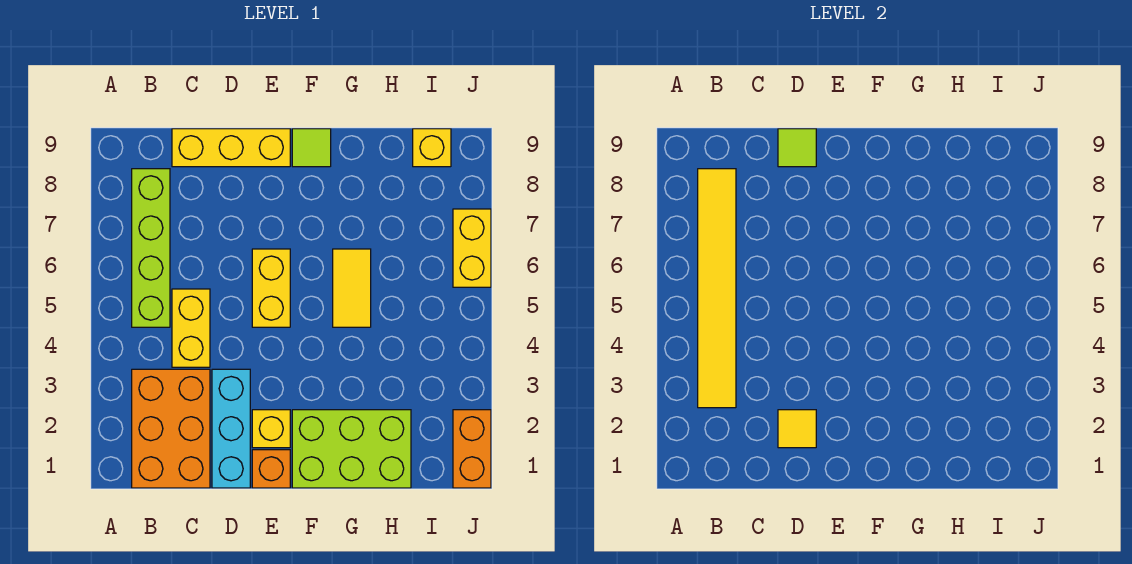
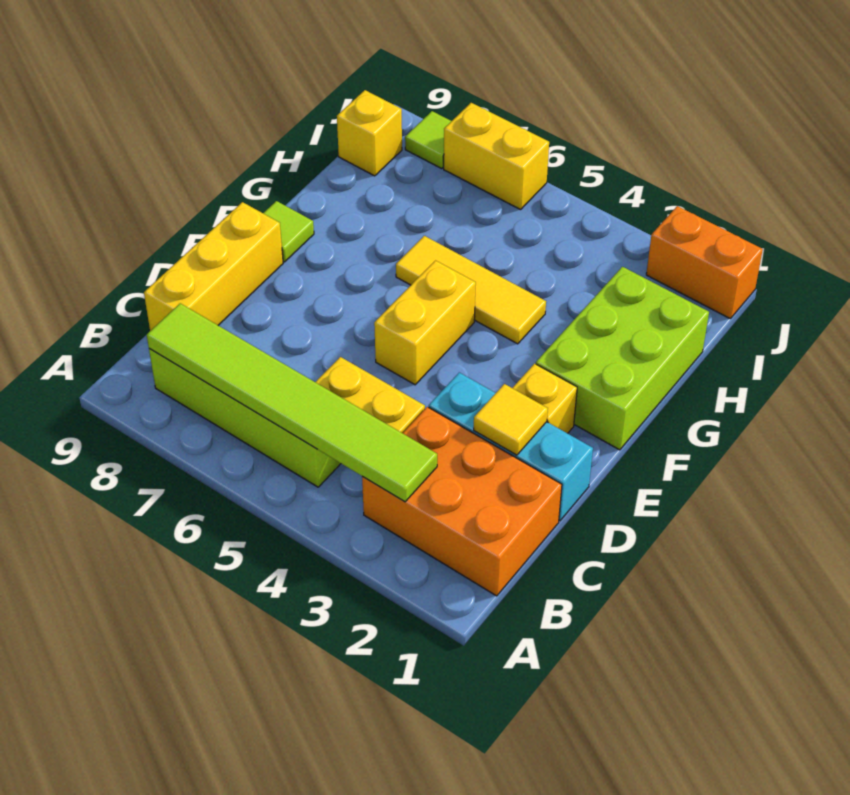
yellow 1x6 tile [698,169,736,408] -> lime 1x6 tile [147,303,437,502]
lime 1x1 tile [778,129,816,167] -> lime 1x1 tile moved to [405,111,451,168]
orange 1x1 brick [252,450,290,488] -> none
yellow 1x2 brick [252,249,290,327] -> yellow 1x2 brick turned to [374,261,476,385]
yellow 1x2 tile [333,249,371,327] -> yellow 1x3 tile [396,236,546,344]

